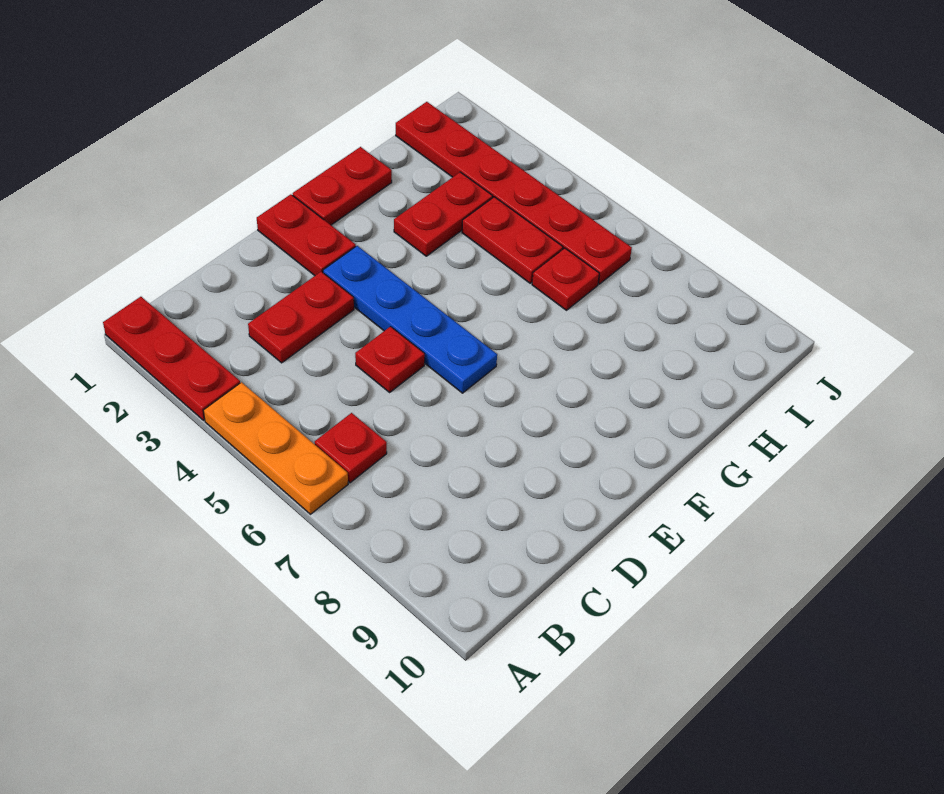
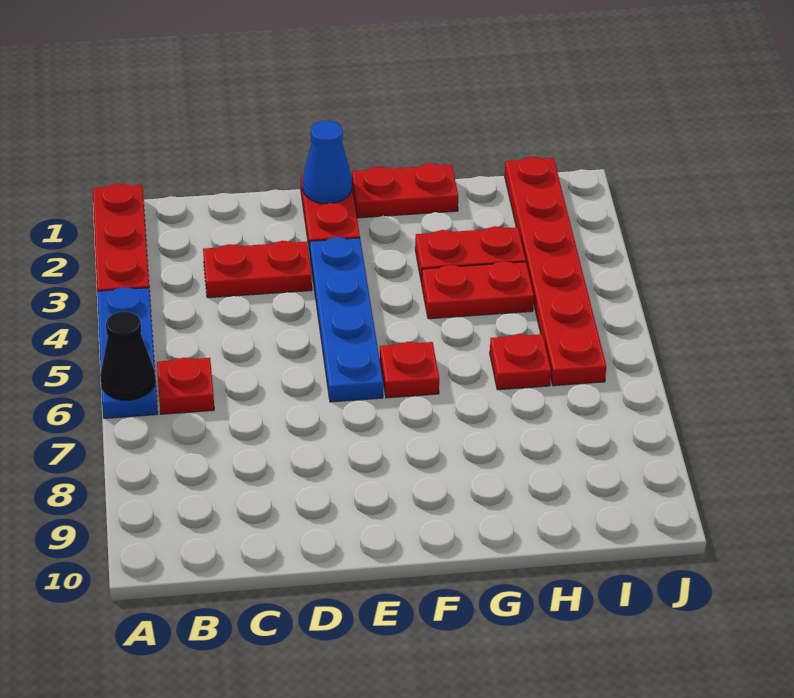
orange 1x3 plate [203,382,348,514] -> blue 1x3 plate [97,287,158,418]
none -> black 1x1 cone [100,311,155,400]
red 1x1 plate [355,327,425,392] -> red 1x1 plate moved to [380,342,439,398]
none -> blue 1x1 cone [302,121,352,204]
red 1x2 plate [462,197,563,283] -> red 1x2 plate turned to [422,261,534,319]

